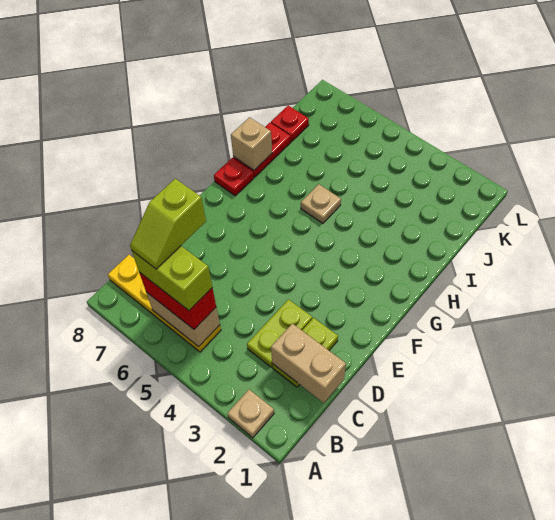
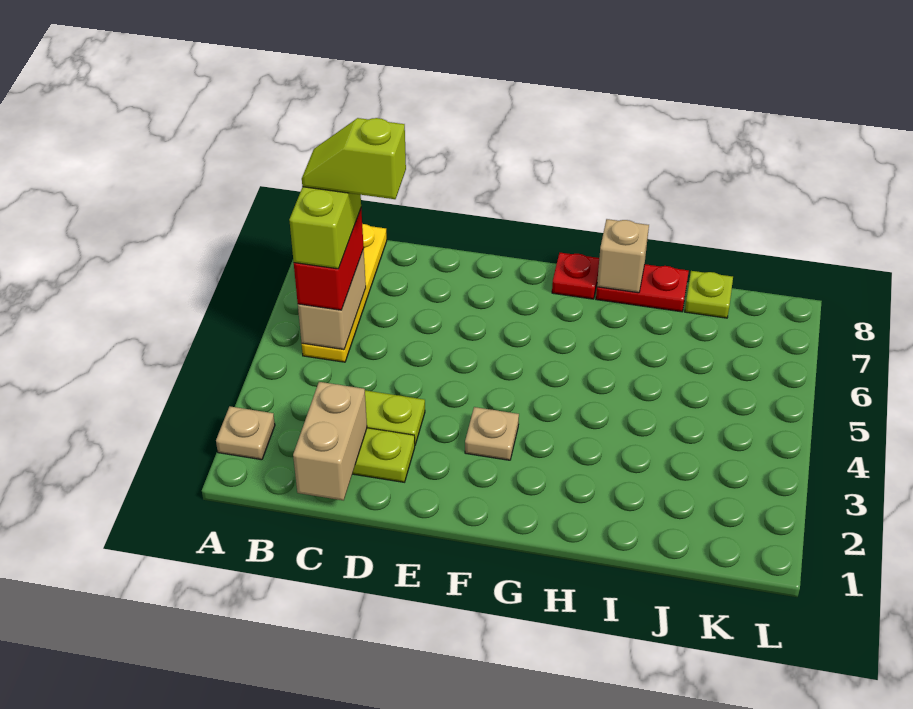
tan 1x1 plate [301,184,341,223] -> tan 1x1 plate moved to [465,407,519,460]
red 1x1 plate [271,106,309,141] -> lime 1x1 plate [685,271,733,318]

